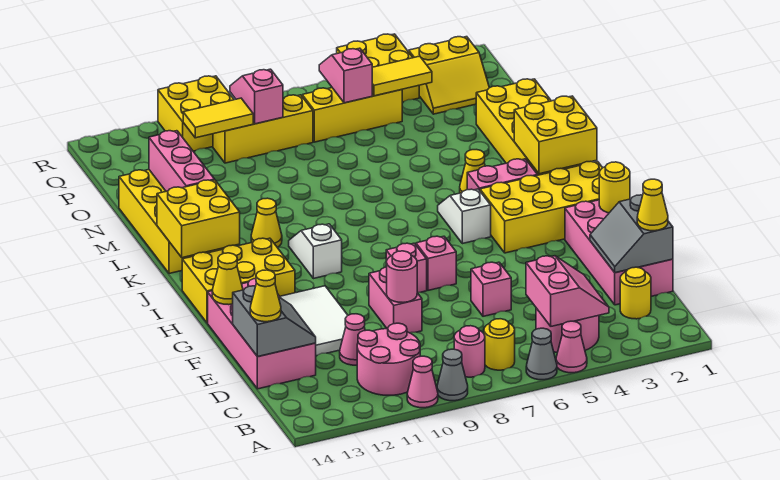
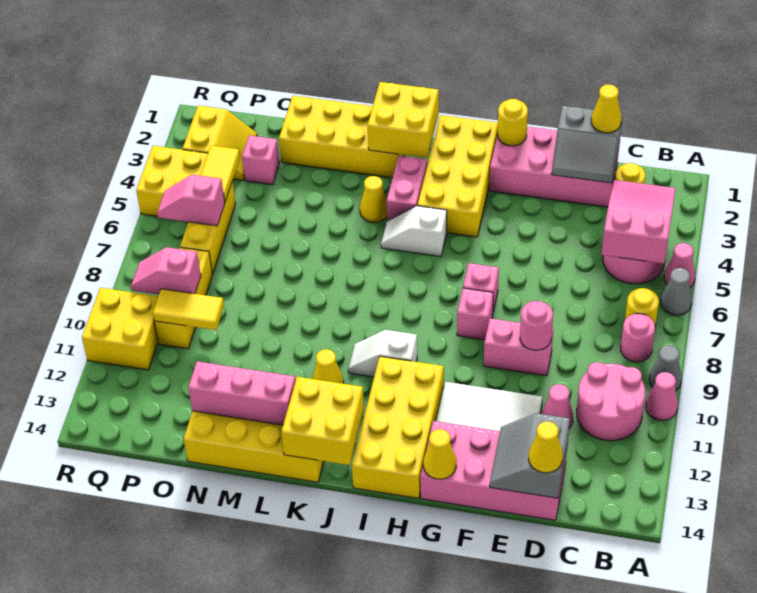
pink 2x2 slope [526,256,609,326] -> pink 2x3 slope [602,180,676,264]
grey 2x2 slope [233,286,316,357] -> grey 2x2 slope turned to [490,413,570,498]
pink 1x1 brick [471,262,511,316] -> pink 1x1 brick moved to [242,135,279,185]
yellow 2x3 brick [182,238,295,323] -> yellow 2x4 brick [352,356,444,498]
yellow 1x2 tile [183,98,253,138] -> yellow 1x2 tile turned to [153,289,224,330]

